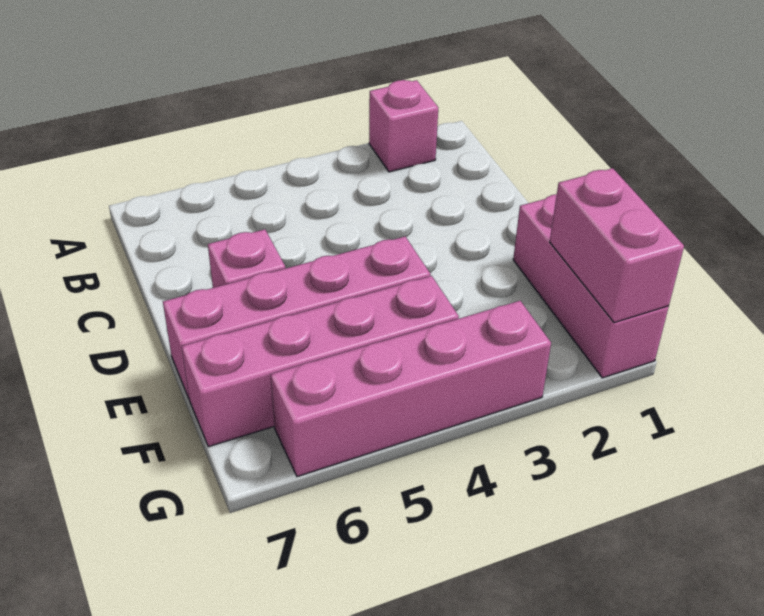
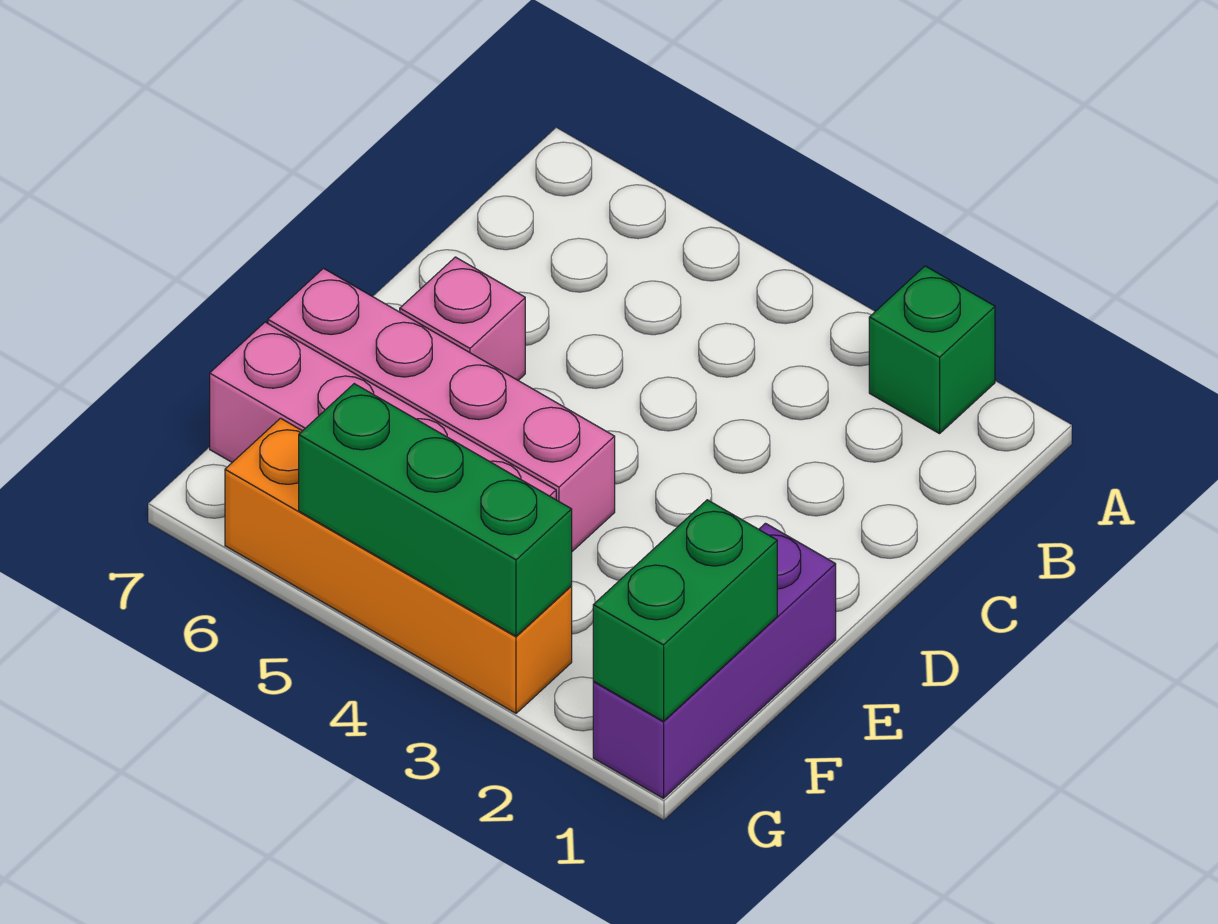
pink 1x1 brick [369,80,438,172] -> green 1x1 brick [869,266,995,434]
pink 1x3 brick [513,194,669,378] -> purple 1x3 brick [593,523,836,798]
pink 1x2 brick [550,168,684,323] -> green 1x2 brick [593,500,777,721]
pink 1x4 brick [271,301,551,477] -> orange 1x4 brick [225,418,572,713]
none -> green 1x3 brick [299,384,572,636]

